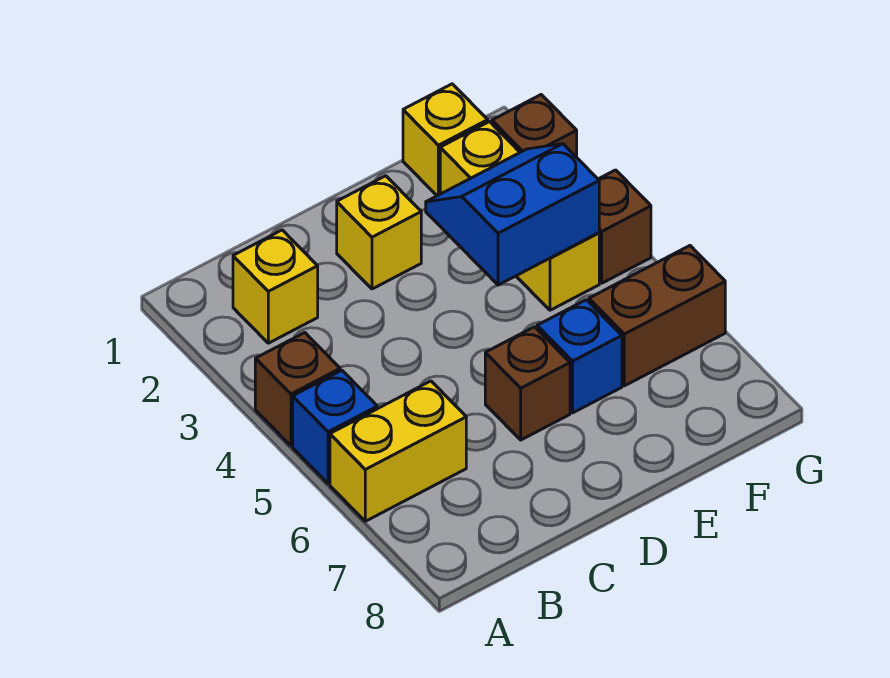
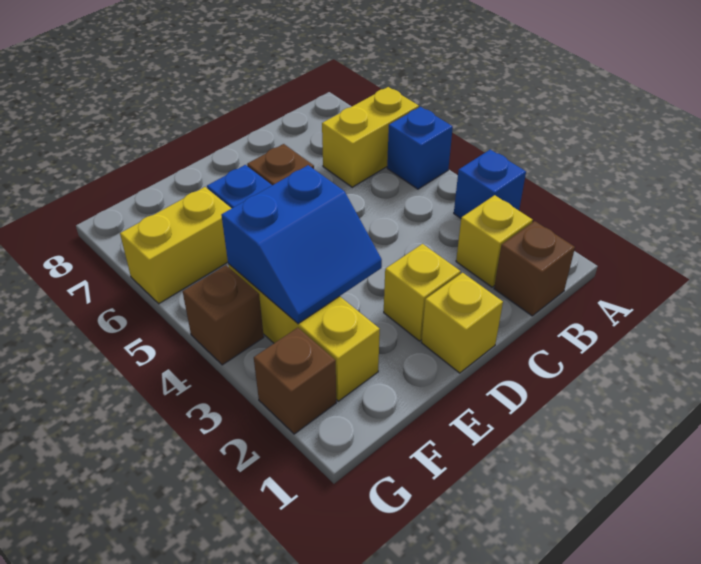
none -> blue 1x1 brick [454,150,526,218]
brown 1x1 brick [255,333,340,446] -> brown 1x1 brick moved to [494,221,575,316]
yellow 1x1 brick [403,84,488,196] -> yellow 1x1 brick moved to [421,273,503,373]
brown 1x2 brick [589,246,725,386] -> yellow 1x2 brick [120,187,231,304]

